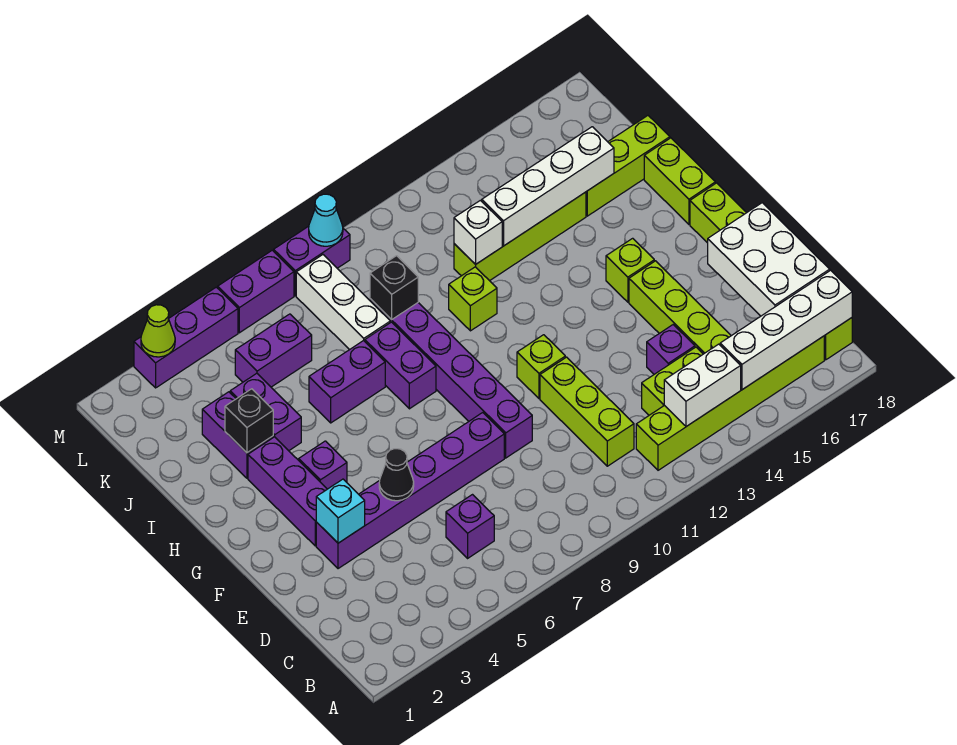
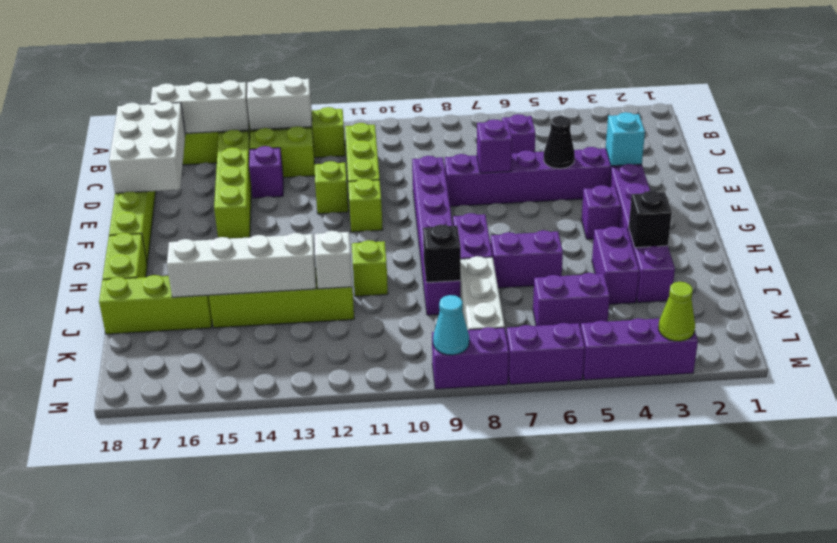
white 1x4 brick [720,270,852,390] -> white 1x3 brick [150,80,249,134]
none -> purple 1x1 brick [477,119,512,173]
lime 1x1 brick [606,238,654,302] -> lime 1x1 brick moved to [315,161,348,214]

